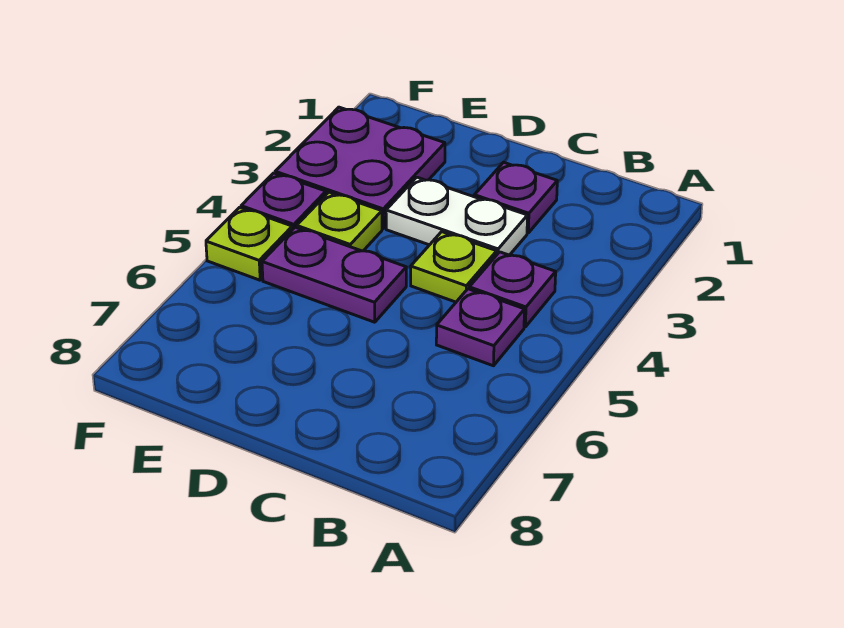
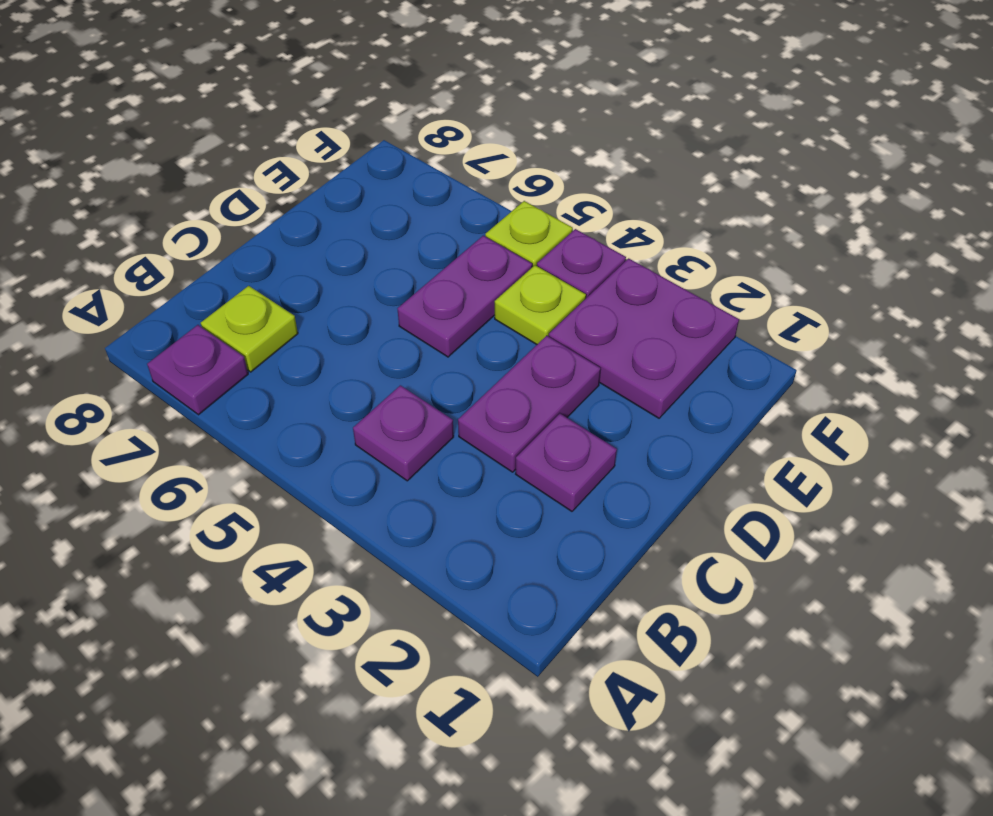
purple 1x1 plate [436,289,525,366] -> purple 1x1 plate moved to [147,325,248,415]
white 1x2 plate [386,177,528,255] -> purple 1x2 plate [458,336,601,472]
lime 1x1 plate [411,232,497,302] -> lime 1x1 plate moved to [201,286,298,372]

